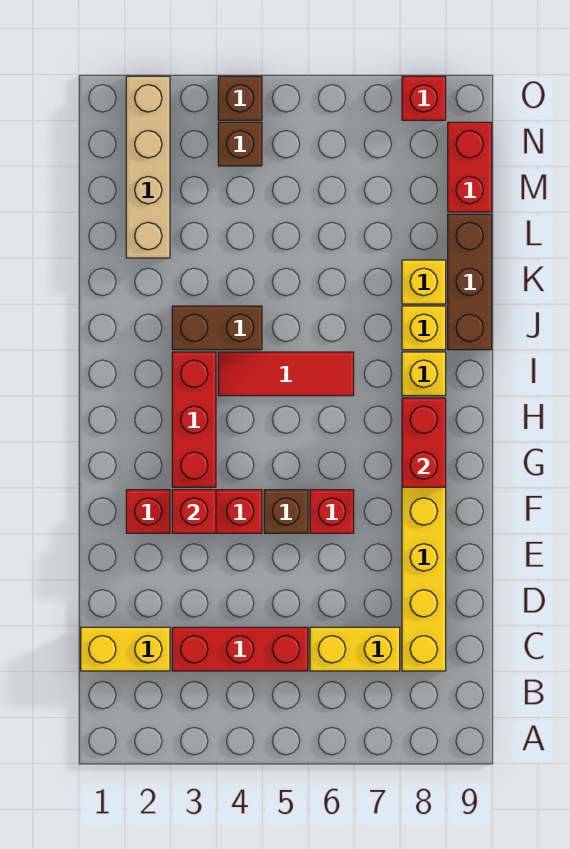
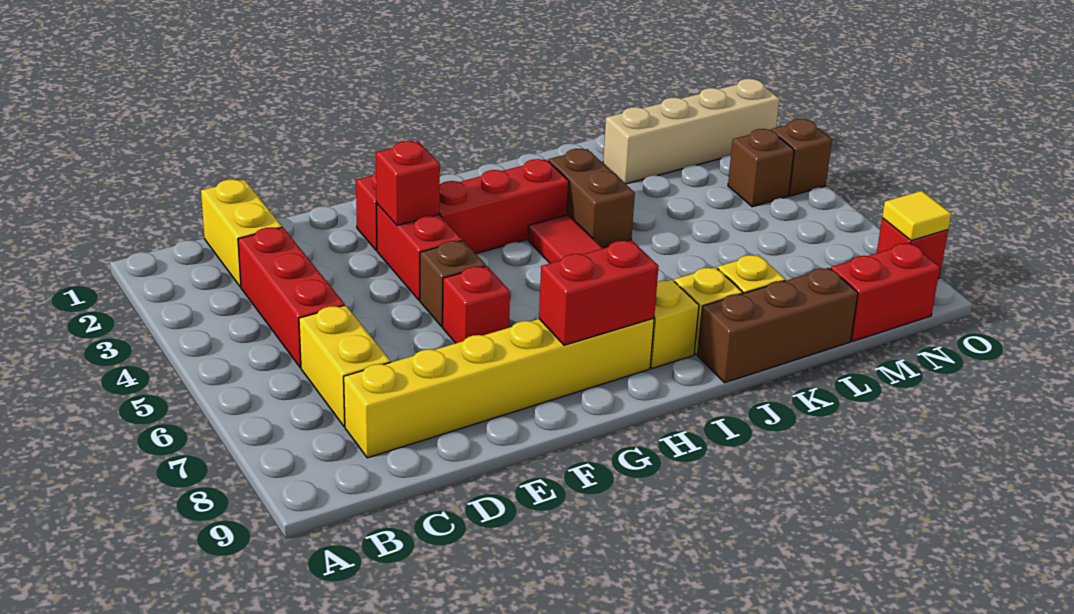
none -> yellow 1x1 tile [882,191,951,241]

